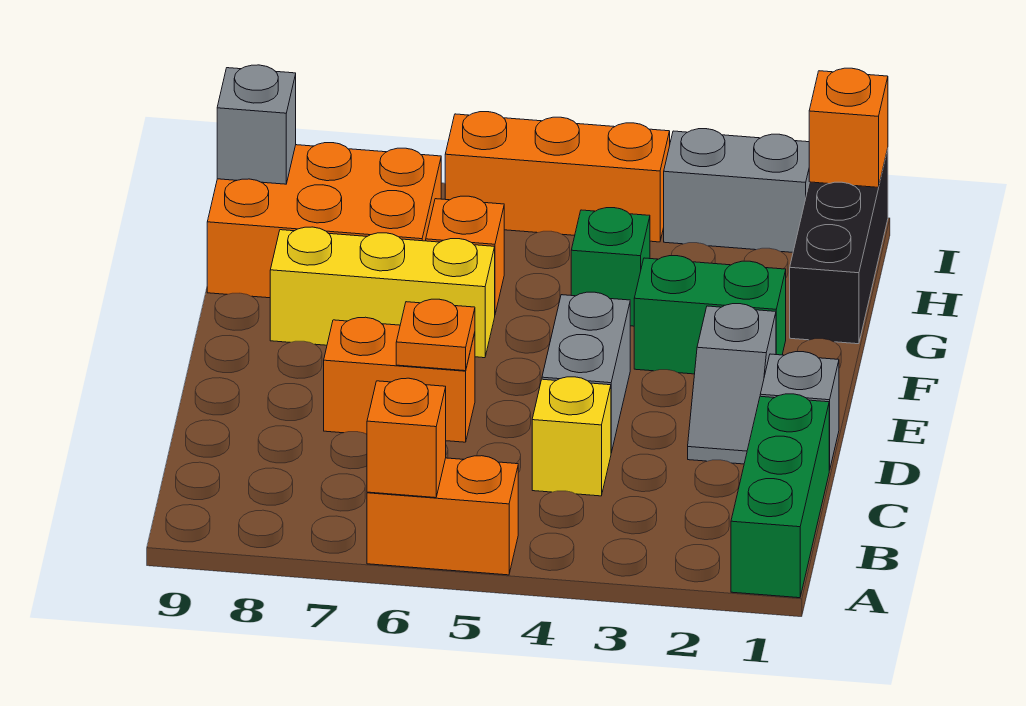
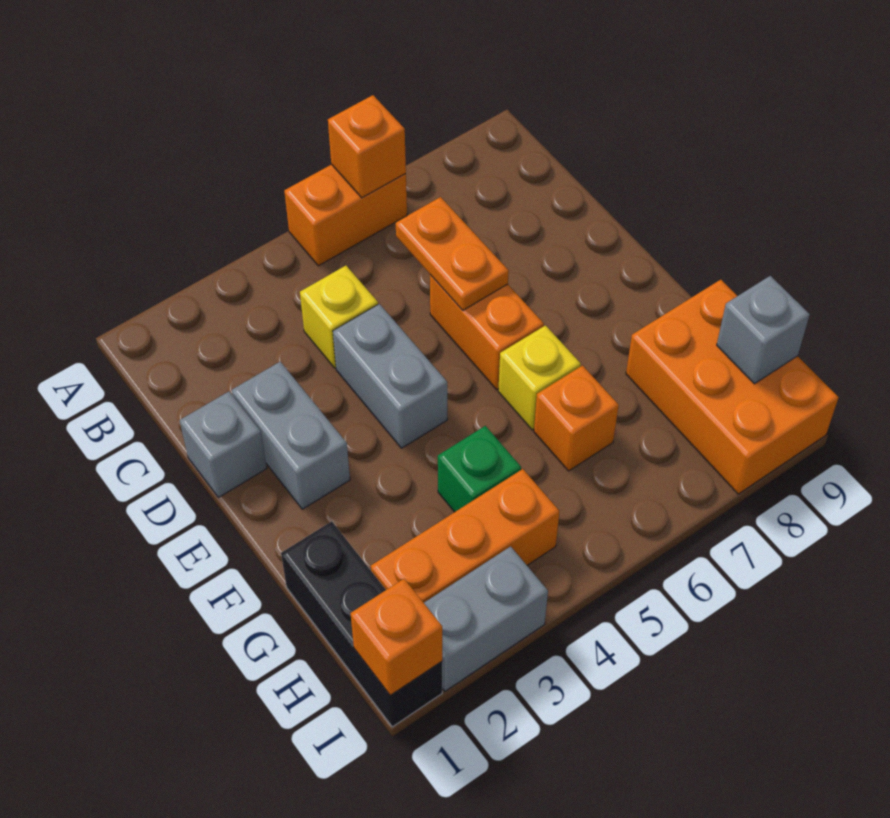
green 1x3 brick [731,394,829,598] -> none
grey 1x2 slope [688,304,776,464] -> grey 1x2 brick [232,362,350,509]
orange 1x2 brick [324,317,475,442] -> orange 1x2 brick turned to [430,275,544,389]
orange 1x1 plate [396,299,475,371] -> orange 1x2 plate [396,197,509,310]
green 1x2 brick [634,256,786,374] -> none
yellow 1x3 brick [270,227,495,358] -> yellow 1x1 brick [498,325,581,430]
orange 2x3 brick [207,143,441,298] -> orange 2x3 brick turned to [626,280,839,494]
orange 1x3 brick [445,112,670,242] -> orange 1x3 brick moved to [371,469,560,603]

